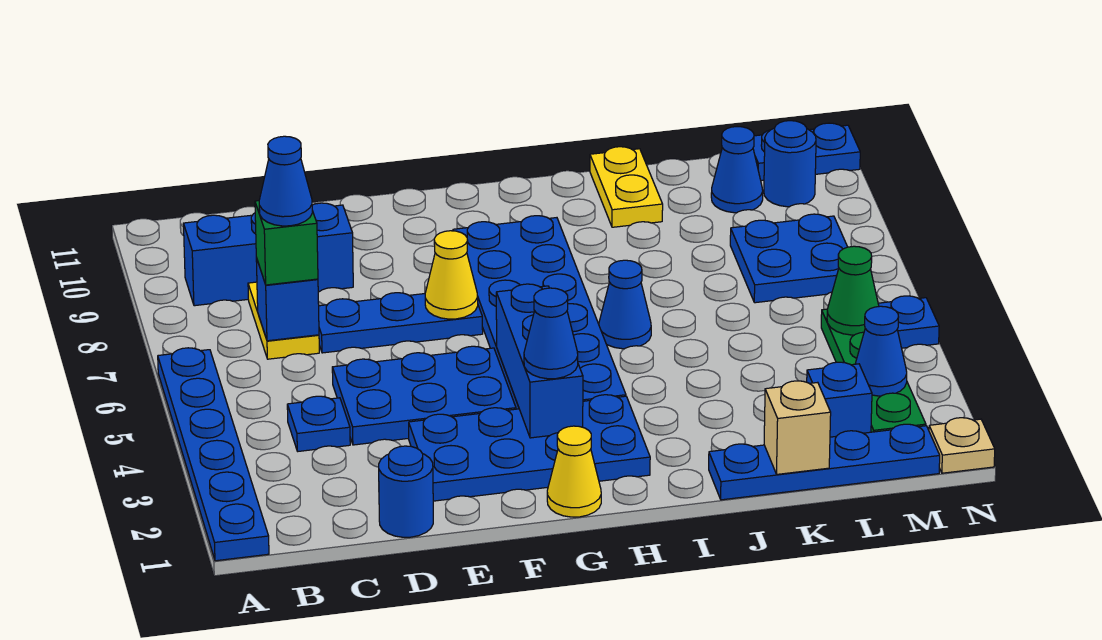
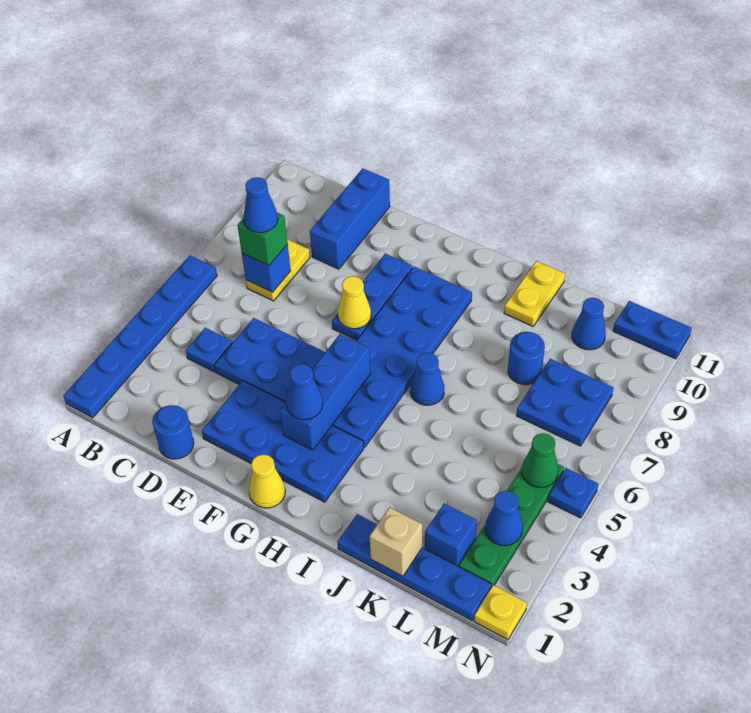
blue 1x3 brick [183,203,353,306] -> blue 1x3 brick turned to [310,168,390,269]
blue 1x3 plate [319,293,483,353] -> blue 1x3 plate turned to [332,254,413,340]
blue 1x1 round brick [764,121,816,207] -> blue 1x1 round brick moved to [508,332,545,385]
tan 1x1 plate [929,418,995,473] -> yellow 1x1 plate [474,585,527,640]

